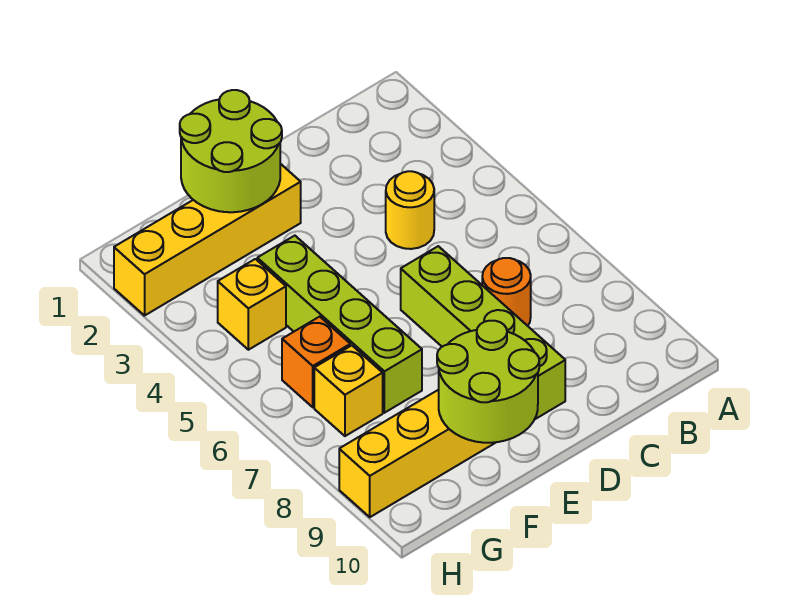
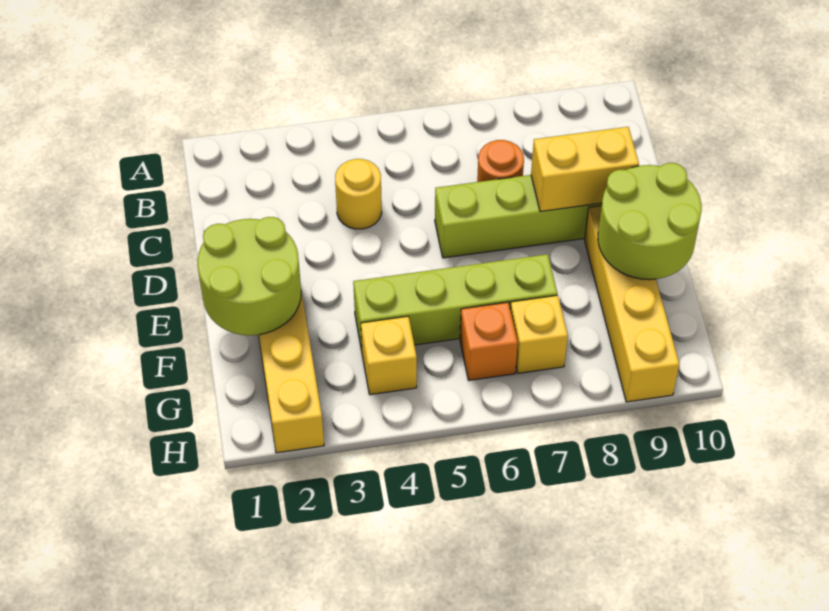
none -> yellow 1x2 brick [531,127,639,212]

